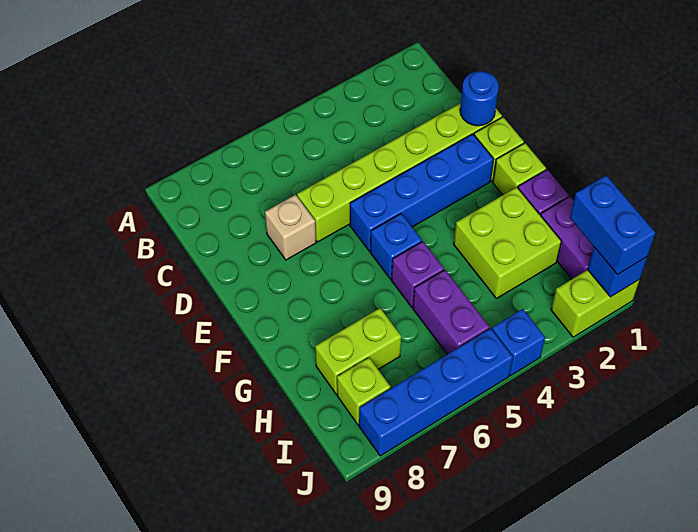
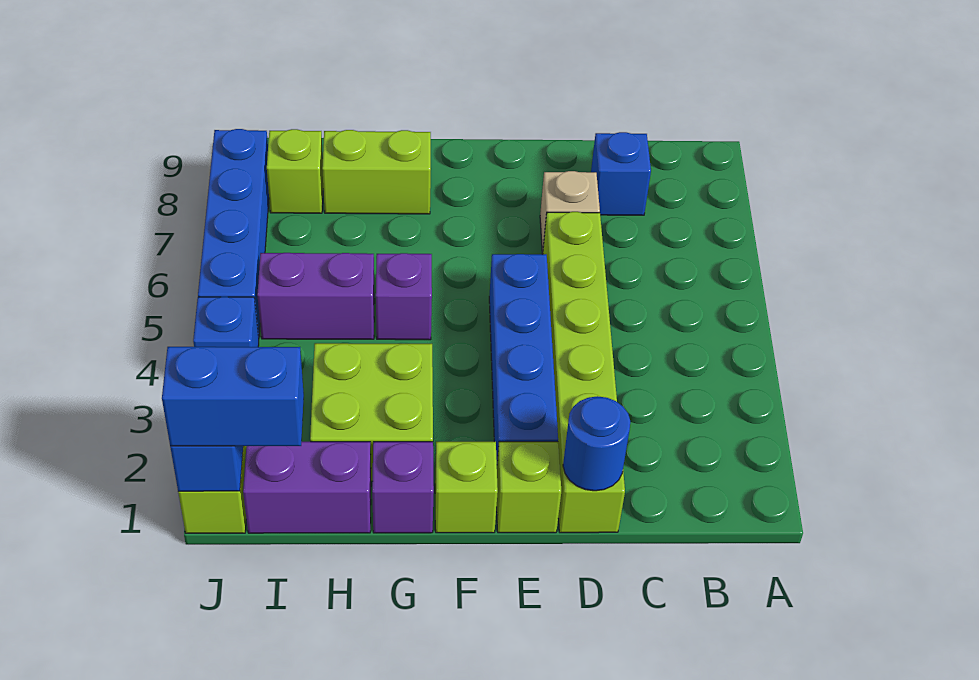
blue 1x1 brick [370,214,422,279] -> blue 1x1 brick moved to [591,132,651,215]
lime 1x2 brick [315,308,401,394] -> lime 1x2 brick turned to [322,130,431,214]

